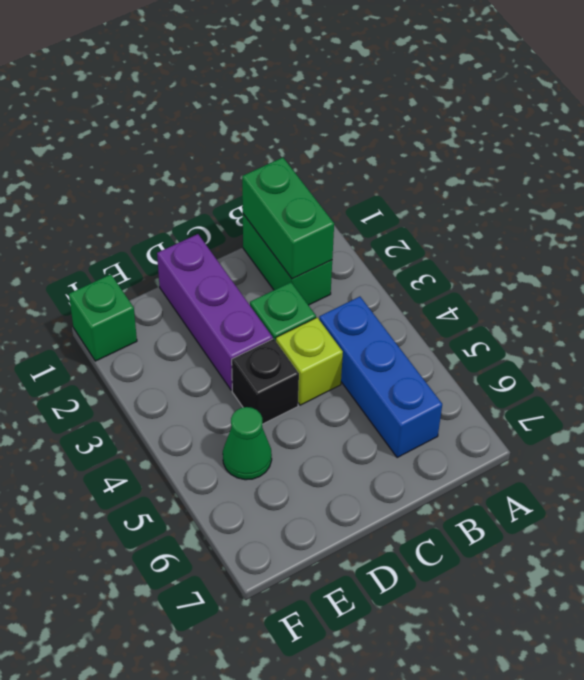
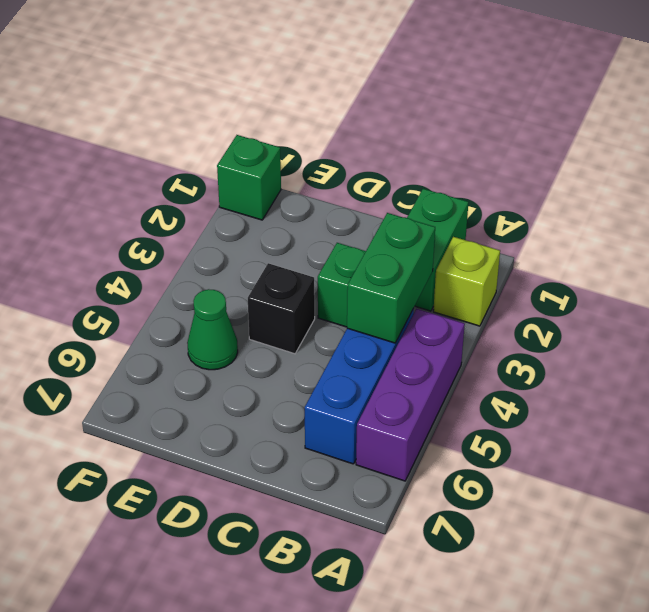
green 1x2 brick [242,158,334,279] -> green 1x2 brick moved to [347,213,435,343]
lime 1x1 brick [276,318,343,405] -> lime 1x1 brick moved to [433,237,500,326]
purple 1x3 brick [157,234,273,390] -> purple 1x3 brick moved to [356,309,465,481]

